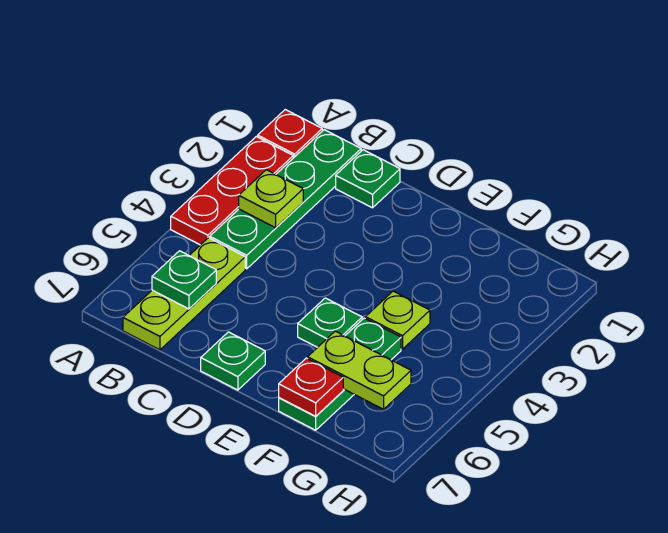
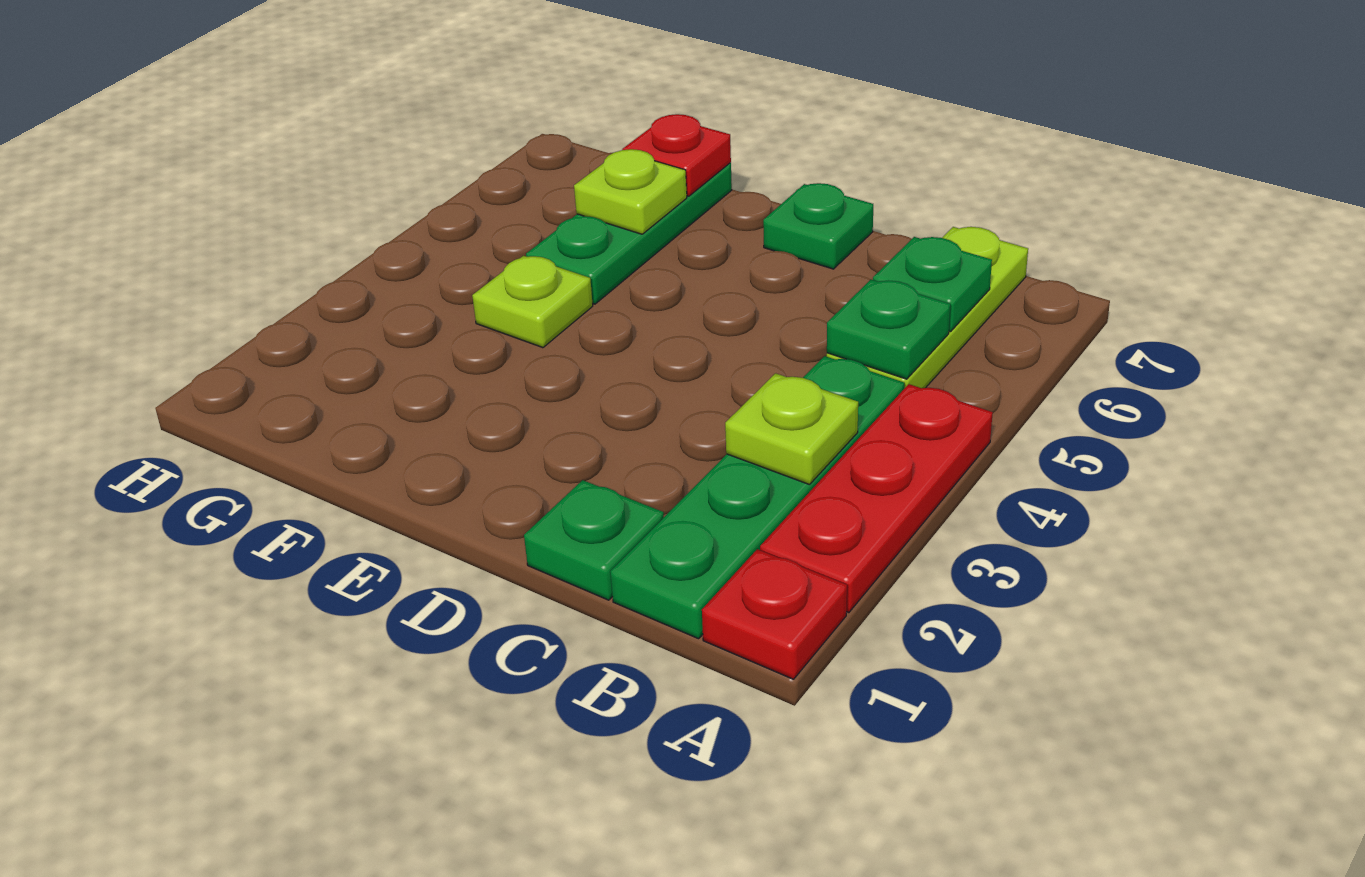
green 1x1 plate [298,298,362,347] -> green 1x1 plate moved to [827,279,950,379]
lime 1x2 plate [308,331,411,409] -> lime 1x1 plate [574,149,687,234]

